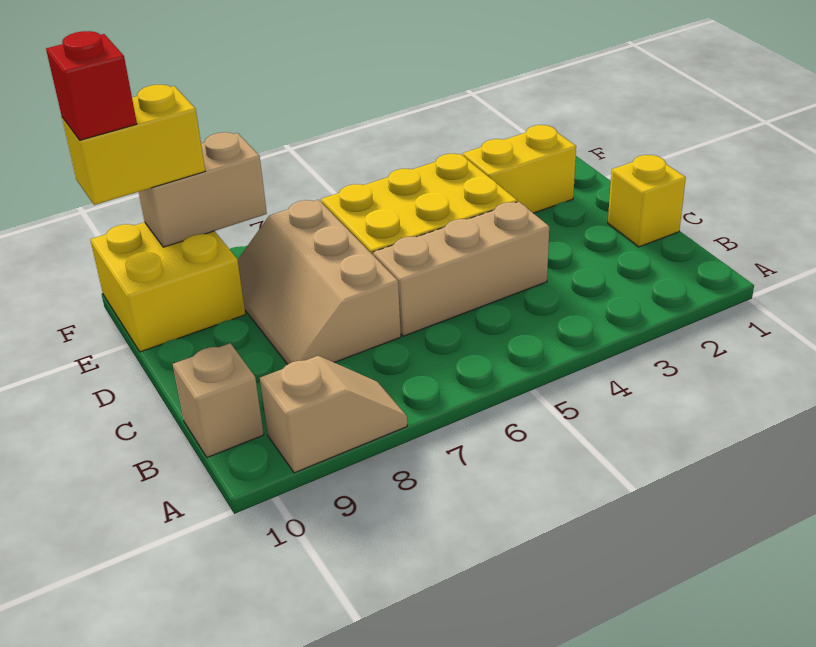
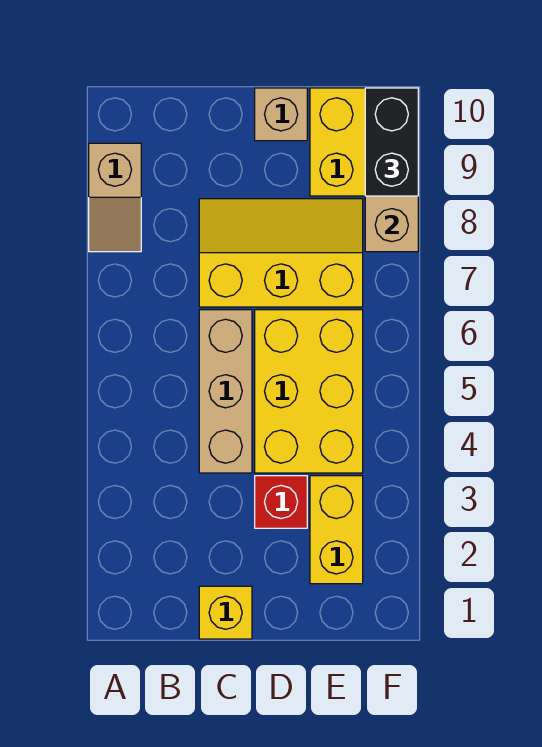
tan 1x1 brick [173,343,264,457] -> tan 1x1 brick moved to [255,88,307,141]
tan 2x3 slope [238,200,401,364] -> yellow 2x3 slope [199,199,363,307]
yellow 1x2 brick [62,85,205,205] -> black 1x2 brick [365,88,418,196]
red 1x1 brick [46,31,137,140] -> red 1x1 brick moved to [255,476,307,528]

